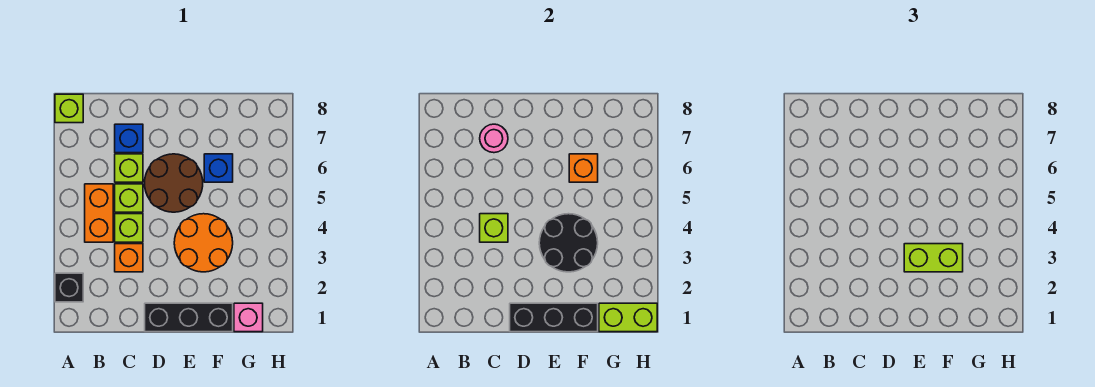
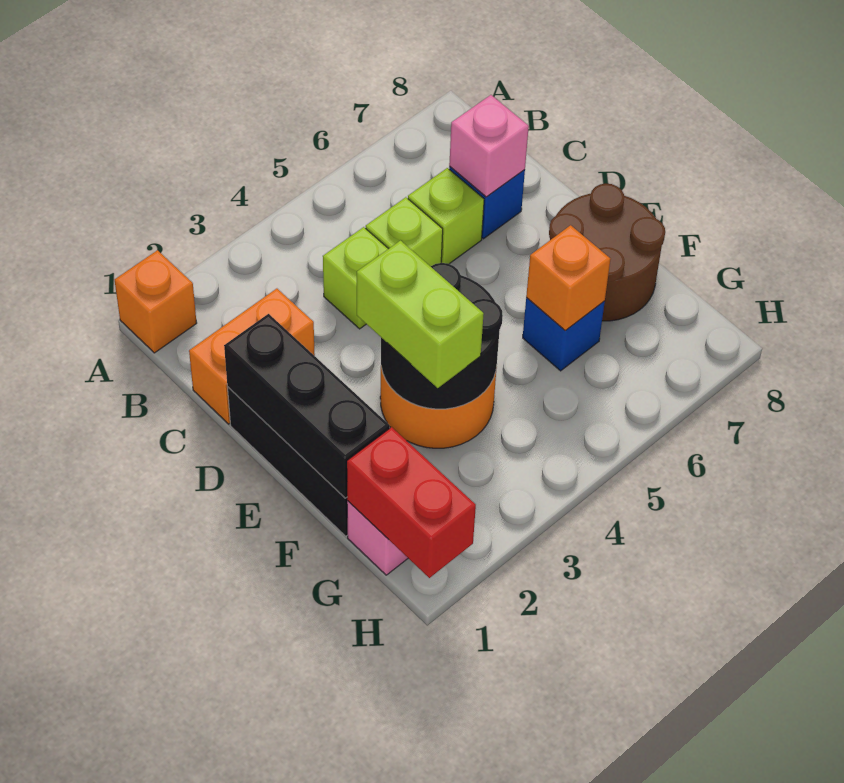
black 1x1 brick [55,273,83,302] -> none
lime 1x1 brick [55,94,83,123] -> none
orange 1x2 brick [85,184,113,242] -> orange 1x2 brick moved to [189,289,315,424]
orange 1x1 brick [115,244,143,272] -> orange 1x1 brick moved to [115,250,197,353]
lime 1x1 brick [480,214,508,242] -> none
pink 1x1 round brick [480,124,508,153] -> pink 1x1 brick [449,95,529,197]
brown 2x2 round brick [145,154,203,212] -> brown 2x2 round brick moved to [549,184,665,321]
lime 1x2 brick [599,303,657,332] -> red 1x2 brick [347,427,476,578]

